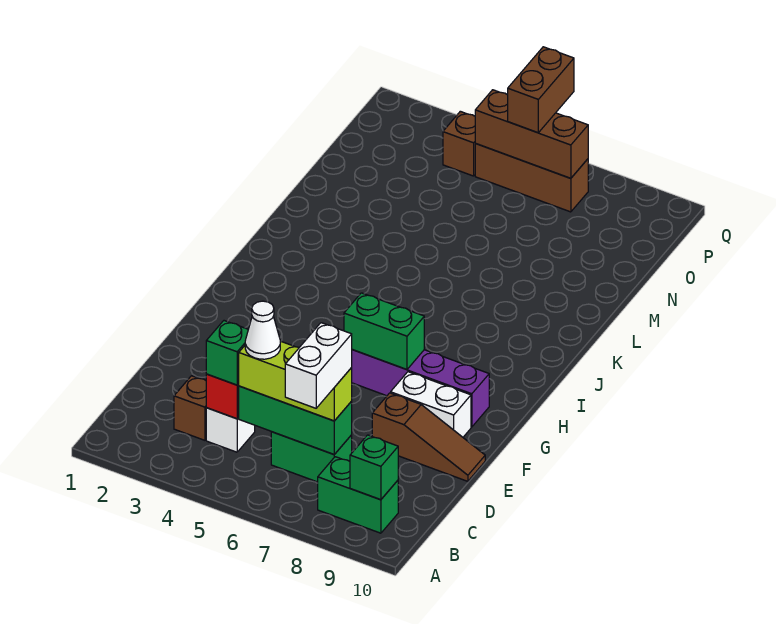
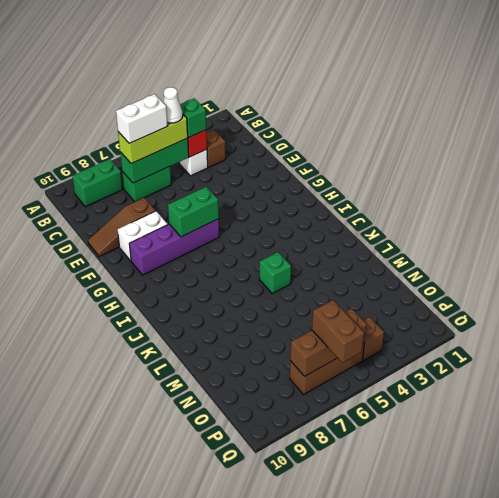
white 1x2 brick [285,323,352,408] -> white 1x2 brick turned to [116,94,167,143]
green 1x1 brick [350,435,398,500] -> green 1x1 brick moved to [259,252,291,294]

